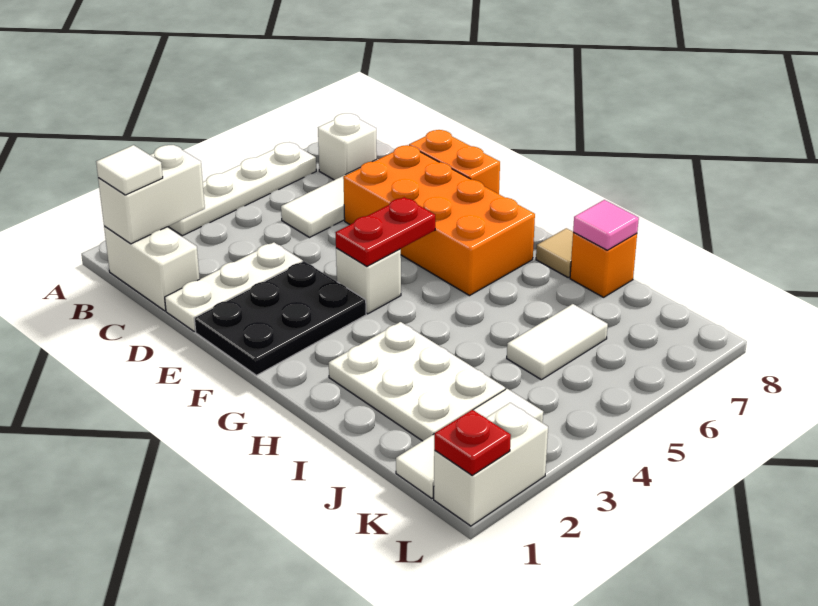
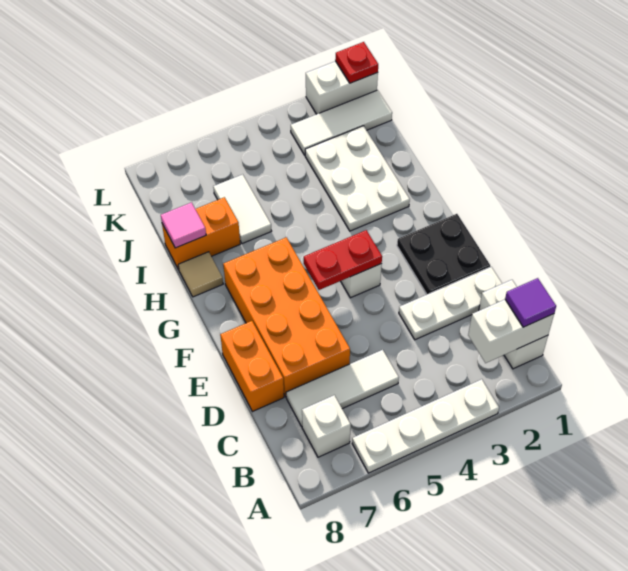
white 1x1 tile [96,145,163,195] -> purple 1x1 tile [505,278,556,327]
black 2x3 plate [194,261,366,375] -> black 2x2 plate [397,214,490,294]
orange 1x1 brick [570,232,637,297] -> orange 1x2 brick [162,197,240,270]
white 1x2 tile [507,304,608,380] -> white 1x2 tile turned to [213,174,271,244]

